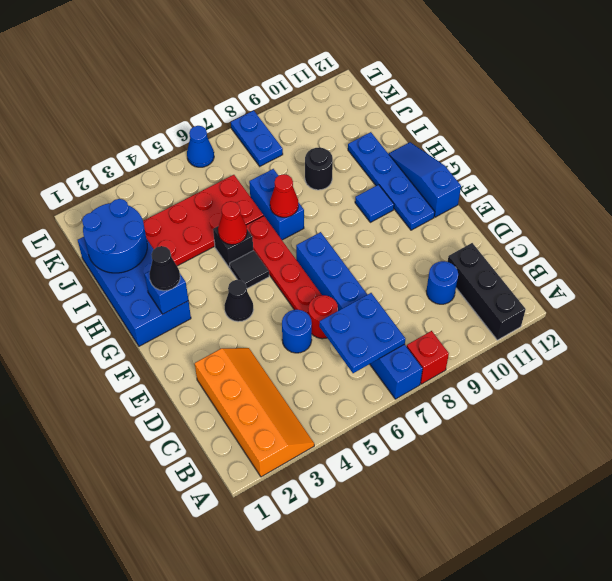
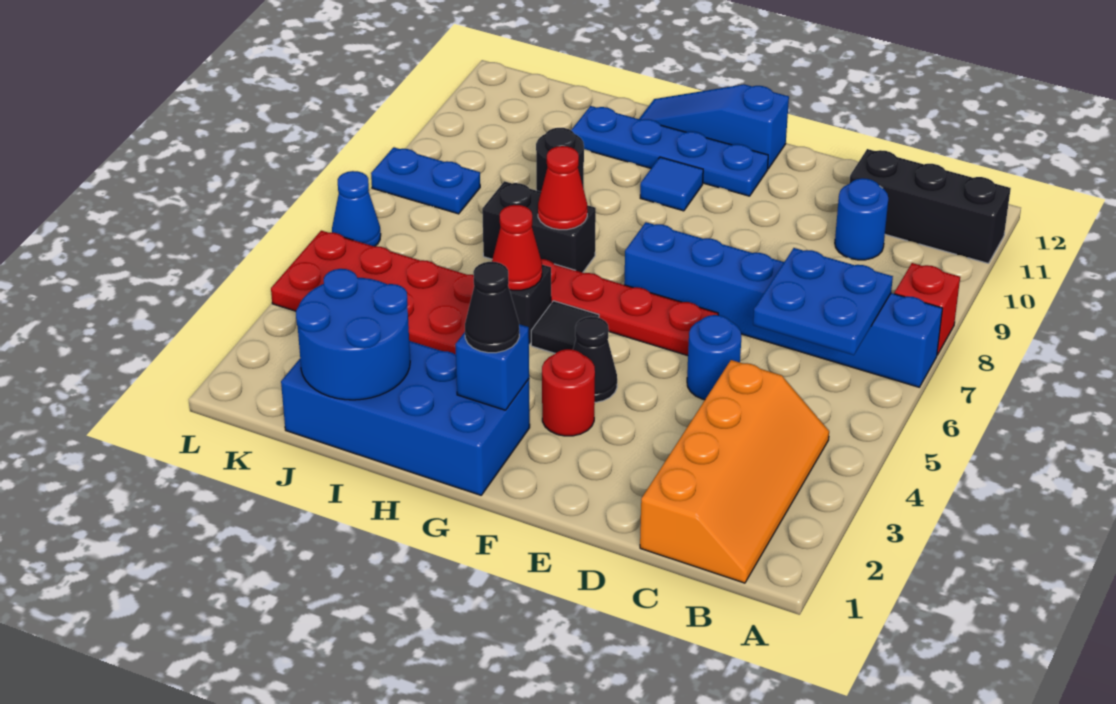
orange 2x4 slope [195,348,314,477] -> orange 2x4 slope turned to [640,360,829,583]
red 1x1 round brick [308,295,338,339] -> red 1x1 round brick moved to [542,349,595,436]
blue 1x2 brick [249,169,304,240] -> black 1x2 brick [482,181,596,272]
red 2x4 plate [143,175,263,266] -> red 2x4 plate turned to [271,231,474,355]

